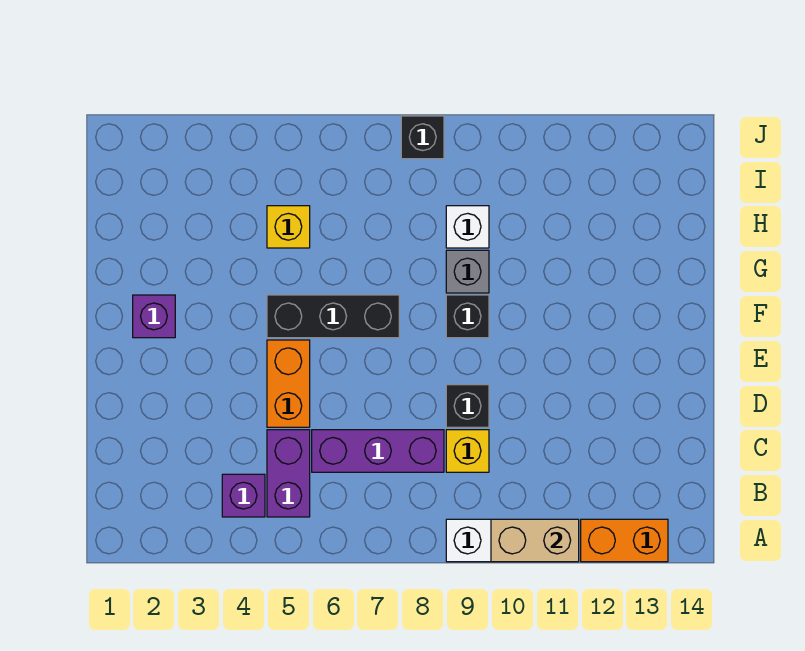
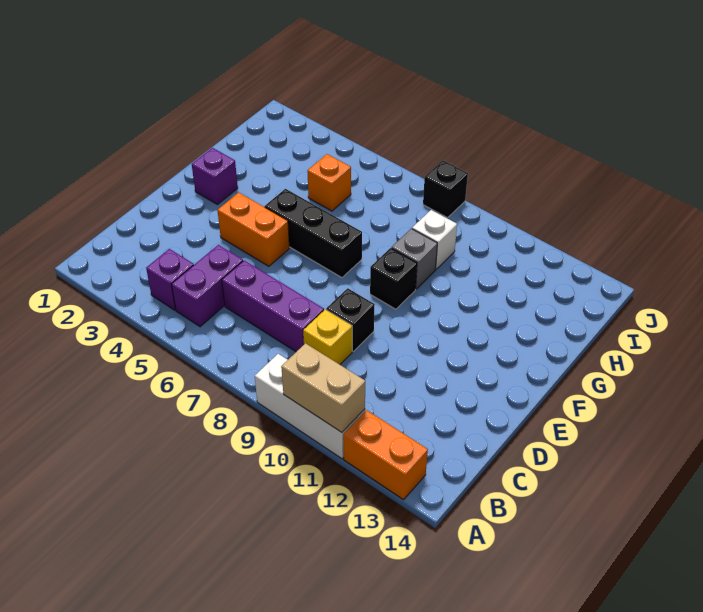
orange 1x2 brick [267,340,310,427] -> orange 1x2 brick turned to [217,193,290,266]
yellow 1x1 brick [267,206,310,248] -> orange 1x1 brick [307,154,351,211]

